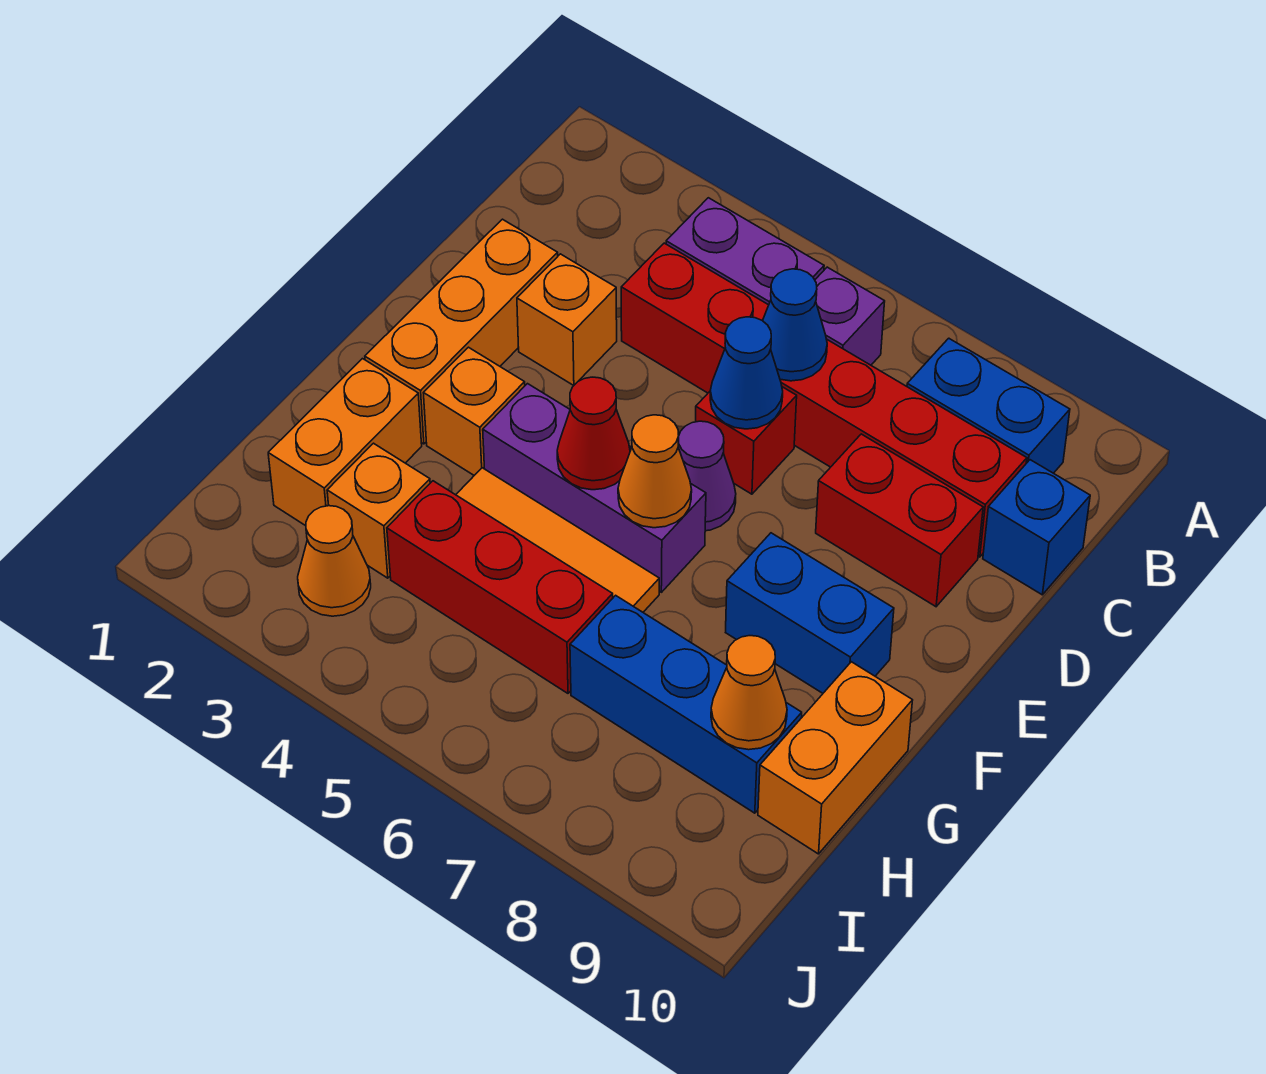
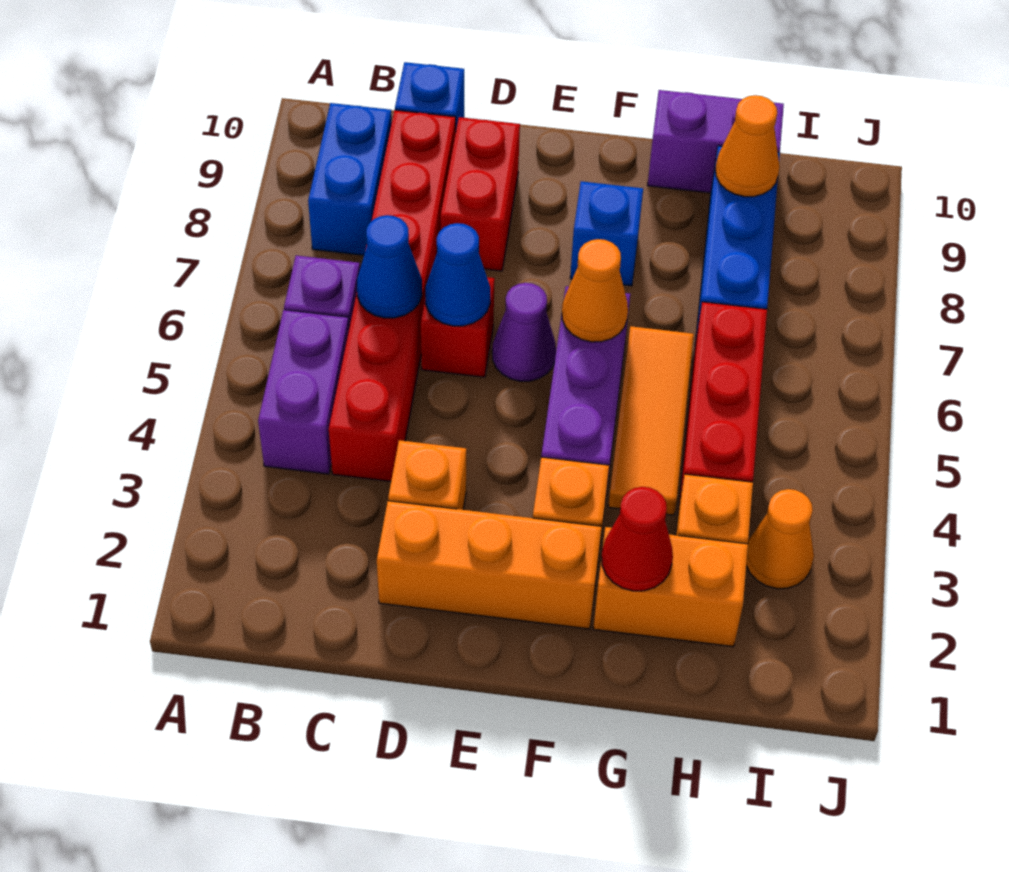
red 1x1 cone [557,377,630,490] -> red 1x1 cone moved to [602,487,673,591]
blue 1x2 brick [726,533,894,693] -> blue 1x1 brick [570,181,643,286]
orange 1x2 brick [758,662,913,854] -> purple 1x2 brick [648,90,784,193]

